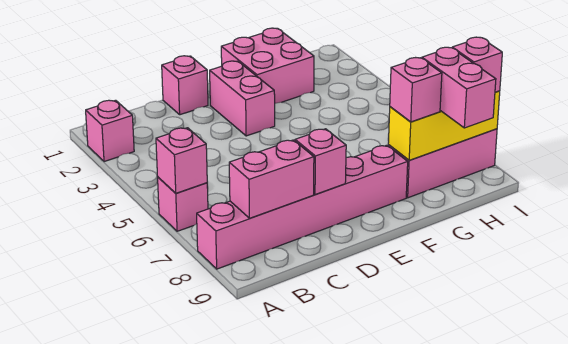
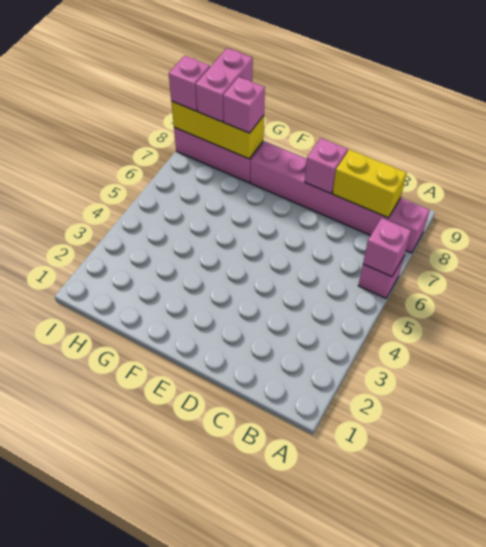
pink 1x1 brick [86,100,134,162] -> none
pink 1x2 brick [229,140,314,218] -> yellow 1x2 brick [333,149,407,218]
pink 1x1 brick [162,56,208,115] -> none
pink 1x2 brick [210,61,275,136] -> none
pink 2x2 brick [221,28,314,103] -> none

